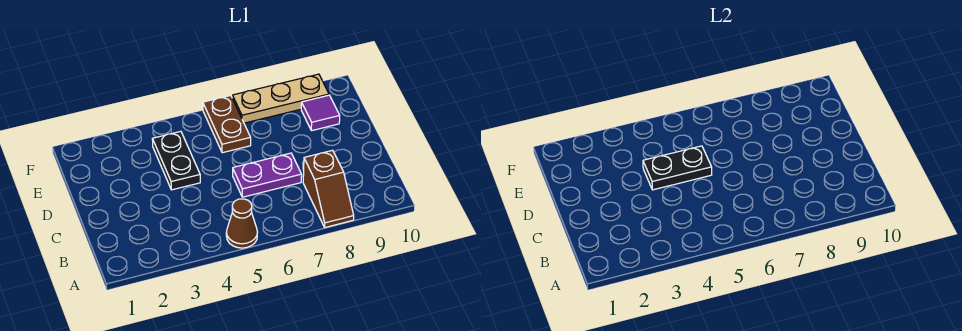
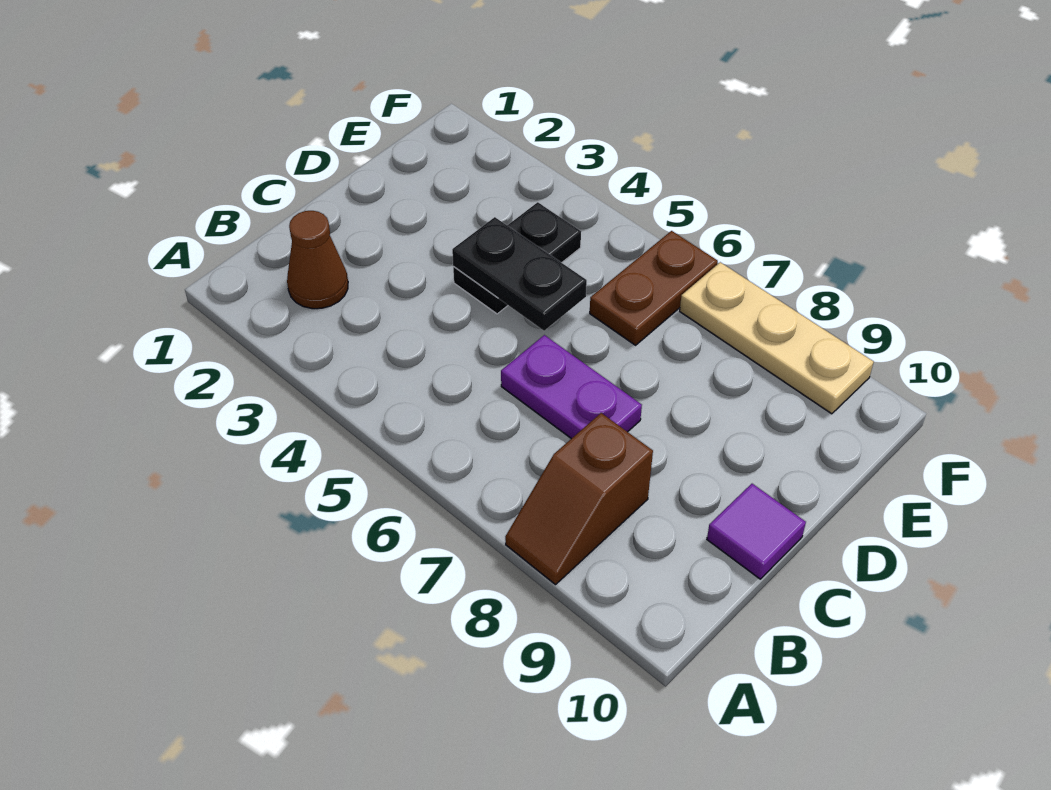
brown 1x1 cone [226,199,258,248] -> brown 1x1 cone moved to [287,211,348,309]
purple 1x1 tile [301,95,340,131] -> purple 1x1 tile moved to [707,484,806,579]

